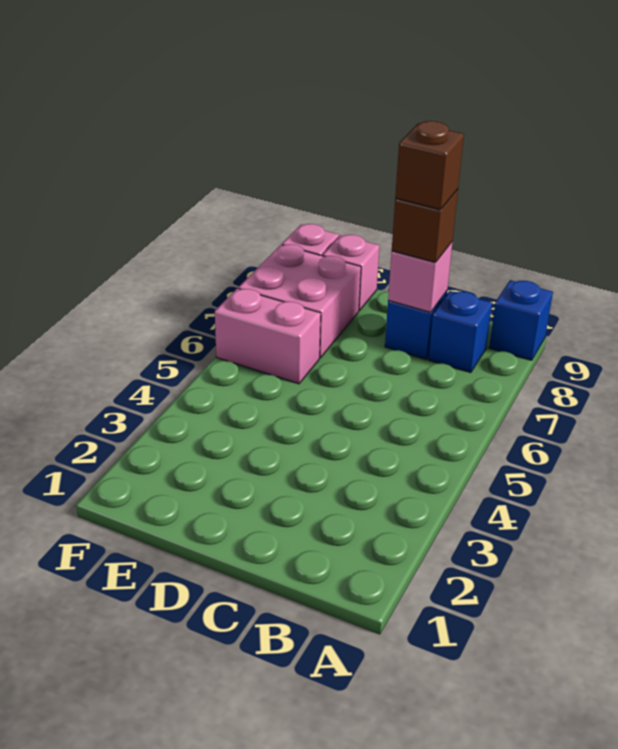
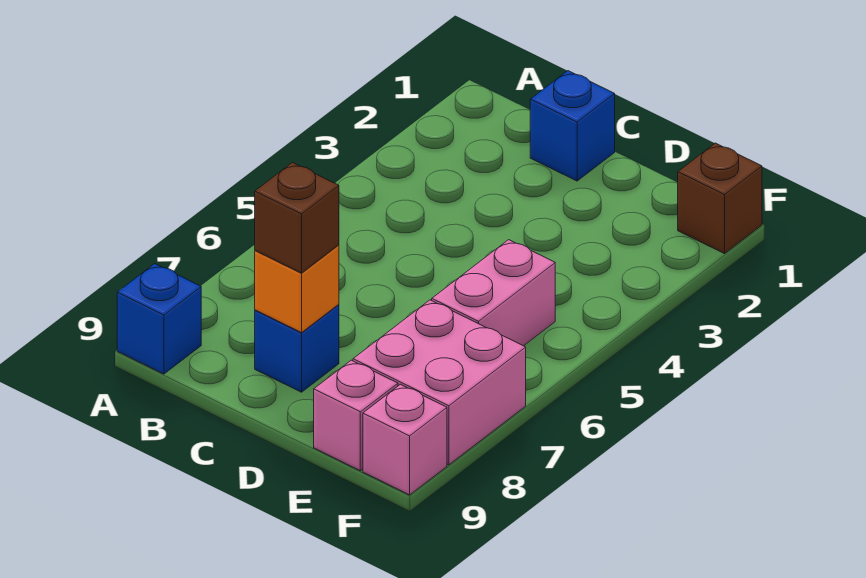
blue 1x1 brick [428,291,492,373] -> blue 1x1 brick moved to [530,71,615,181]
pink 1x1 brick [388,242,452,312] -> orange 1x1 brick [255,245,339,333]
brown 1x1 brick [395,121,464,210] -> brown 1x1 brick moved to [678,143,762,254]
pink 1x2 brick [215,288,321,384] -> pink 1x2 brick turned to [432,240,555,346]

